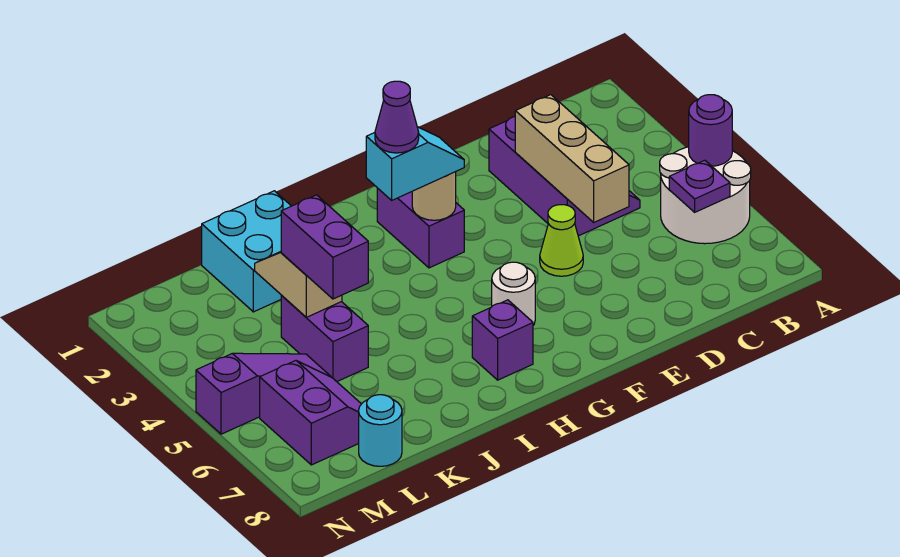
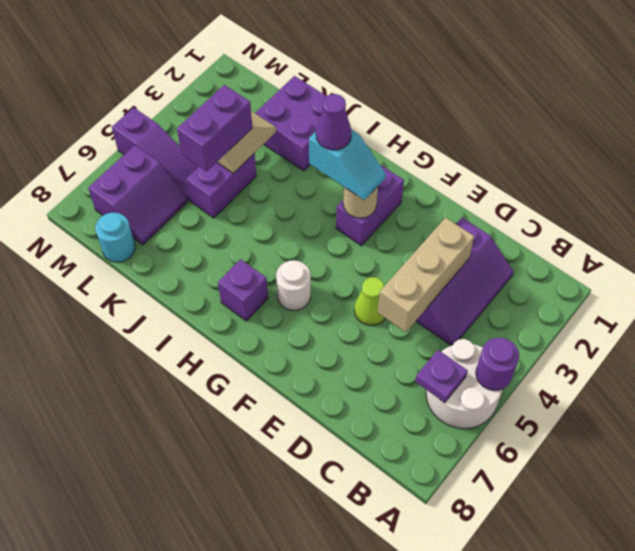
cyan 2x2 brick [202,191,291,312] -> purple 2x2 brick [255,76,327,171]

